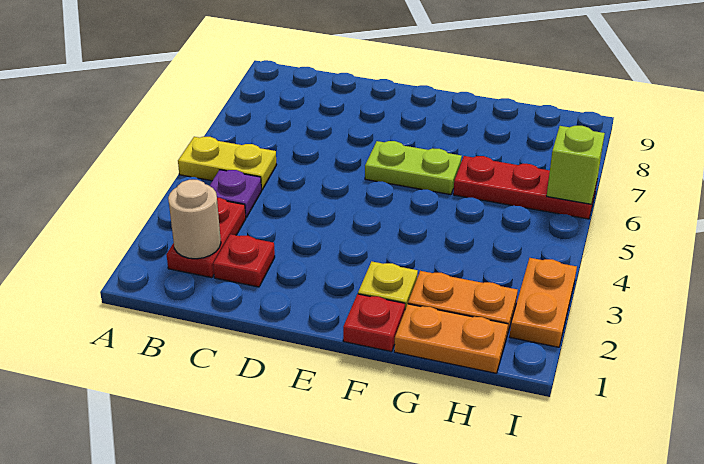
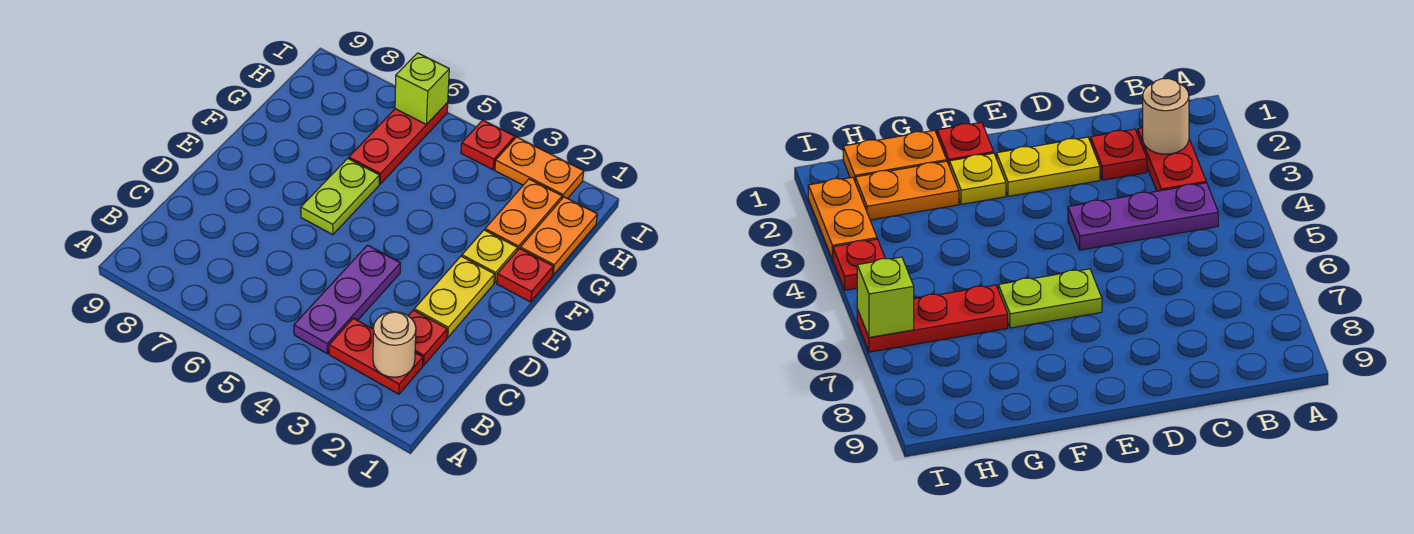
yellow 1x2 plate [178,137,277,190] -> yellow 1x2 plate moved to [414,256,495,337]
purple 1x1 plate [210,170,262,217] -> purple 1x3 plate [294,245,400,354]
none -> red 1x1 plate [461,120,515,170]

